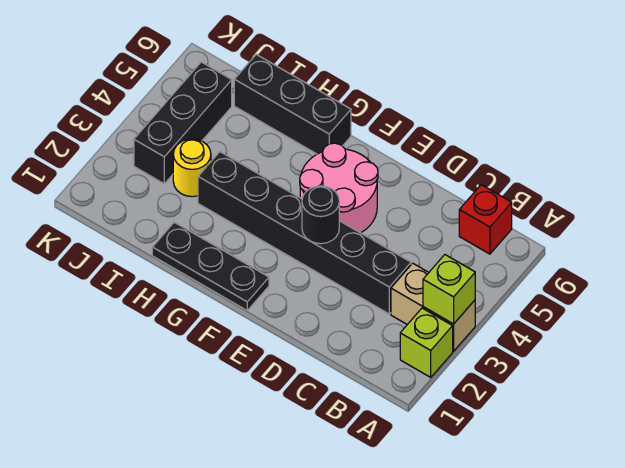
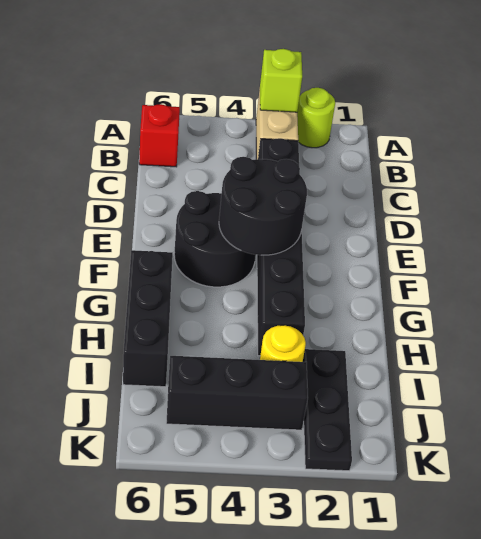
lime 1x1 brick [400,308,453,377] -> lime 1x1 round brick [297,88,335,148]
black 1x1 round brick [302,186,339,244] -> black 2x2 round brick [219,157,307,255]
pink 2x2 round brick [300,143,378,233] -> black 2x2 round brick [174,191,256,287]
black 1x3 plate [152,222,269,310] -> black 1x3 plate moved to [303,349,352,471]

